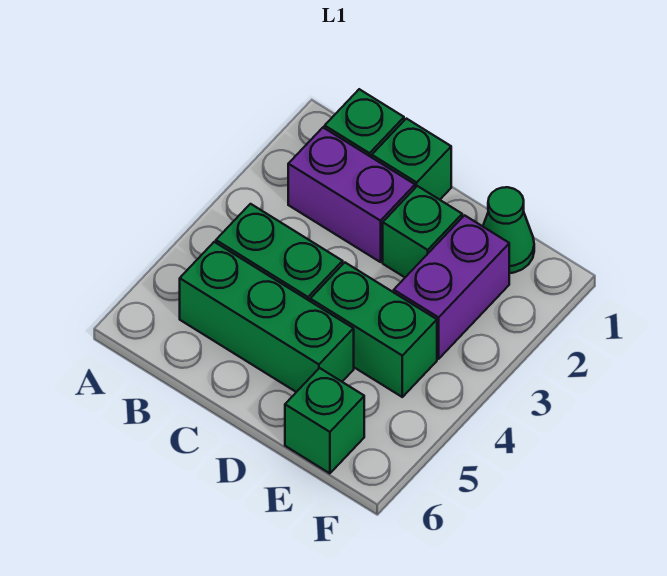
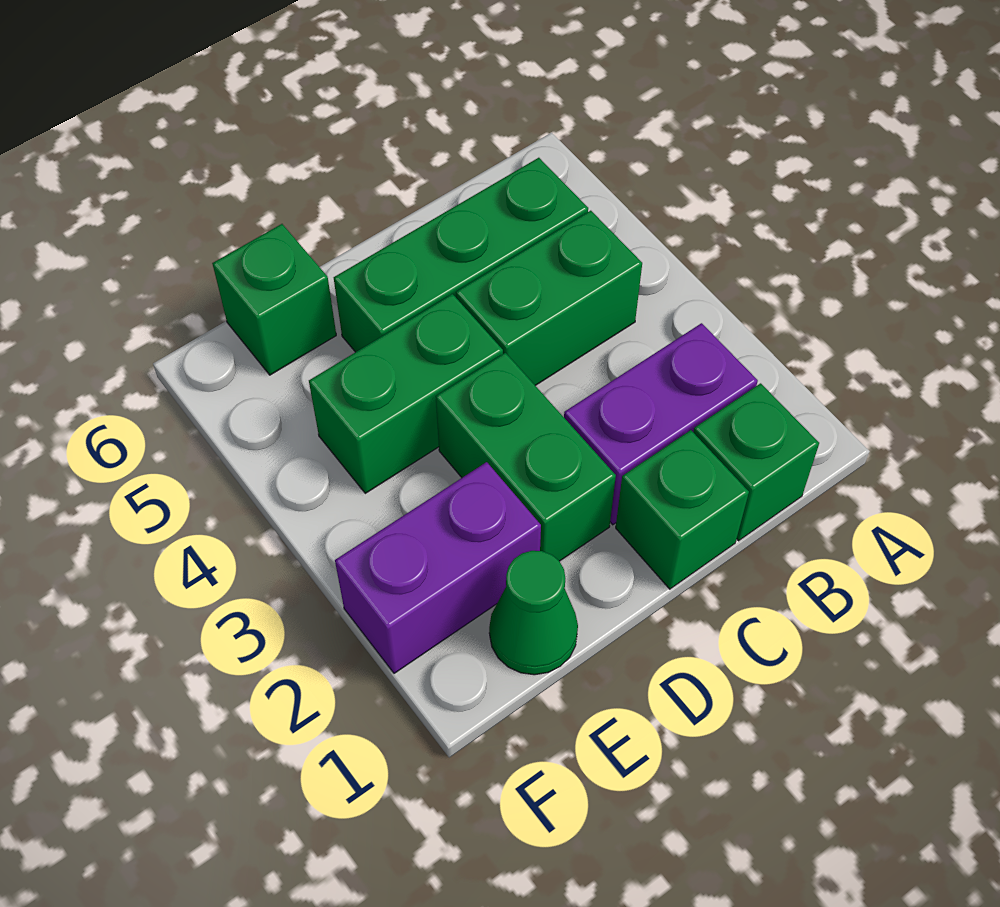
green 1x1 brick [383,186,462,277] -> green 1x2 brick [436,353,616,561]
purple 1x2 brick [394,215,509,359] -> purple 1x2 brick turned to [335,462,541,673]

